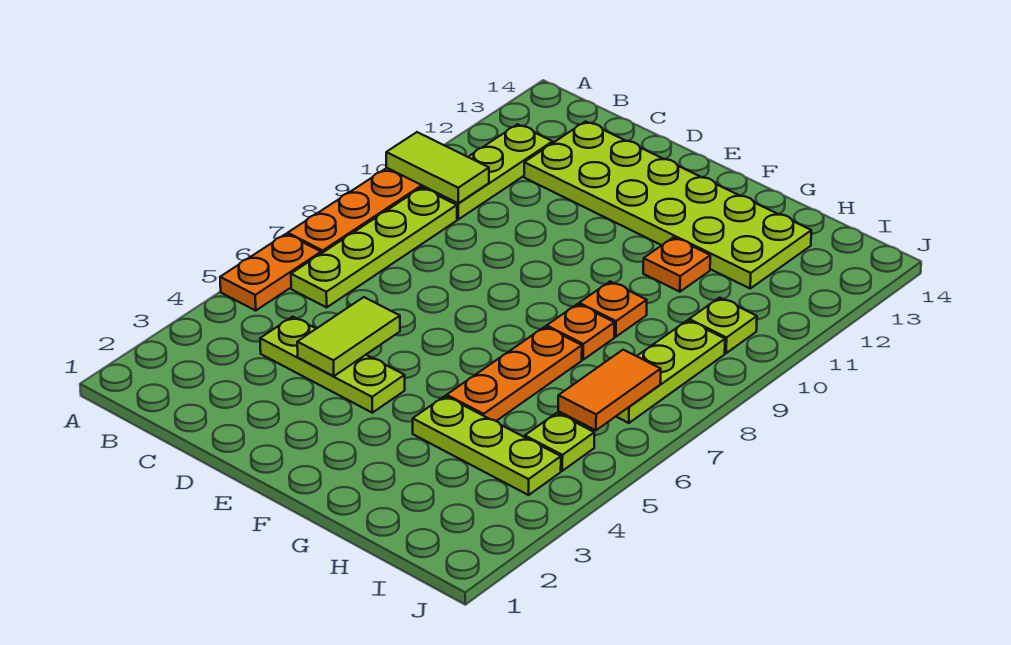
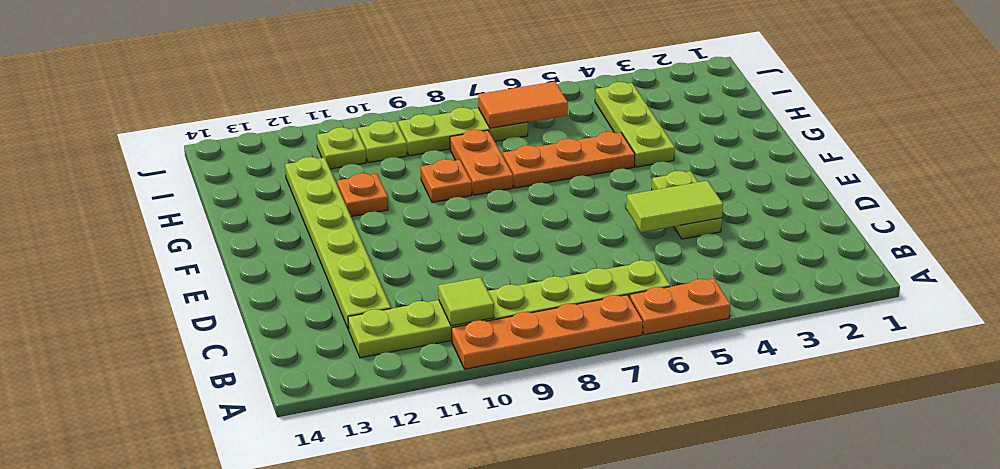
lime 1x2 tile [386,132,489,203] -> lime 1x1 tile [438,277,494,326]
lime 1x3 plate [260,317,405,413] -> lime 1x2 plate [652,171,722,239]
lime 2x6 plate [524,121,811,288] -> lime 1x6 plate [285,157,391,329]
orange 1x1 plate [547,304,614,360] -> orange 1x2 plate [450,130,513,195]
lime 1x1 plate [525,413,594,471] -> lime 1x1 plate moved to [317,127,366,169]

